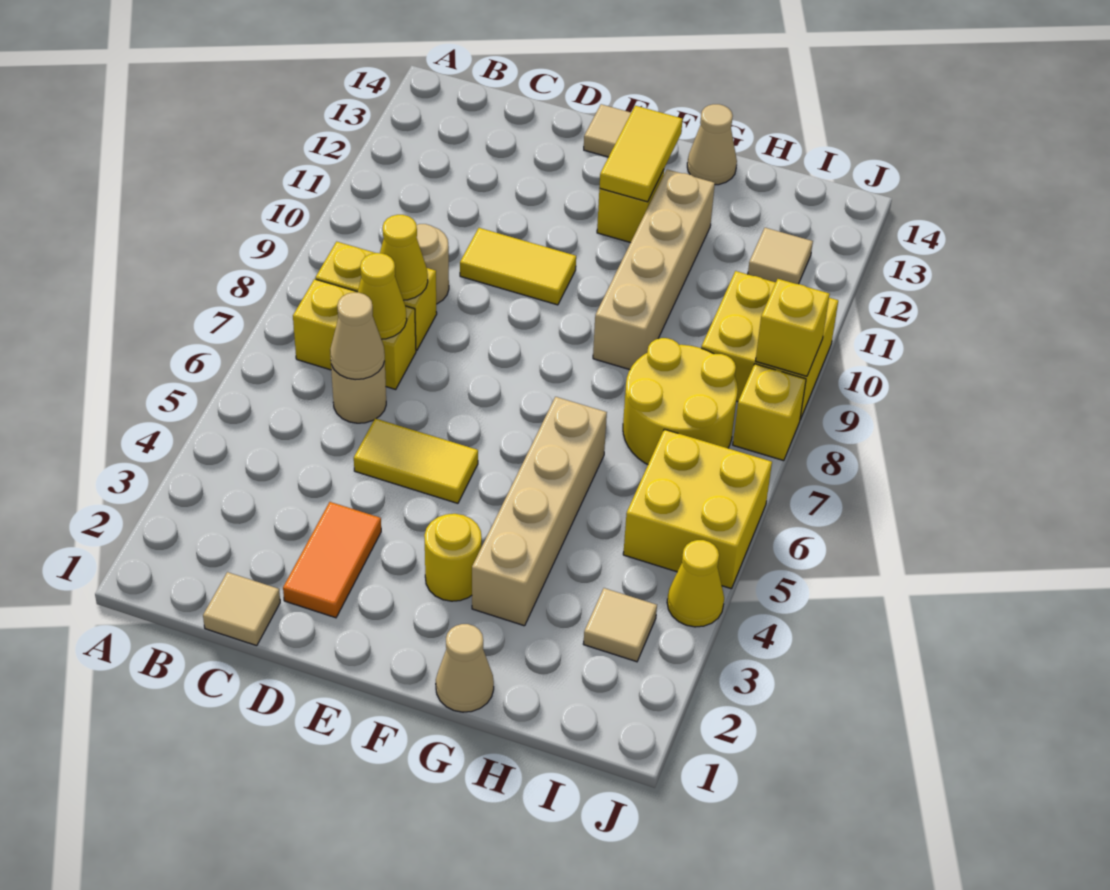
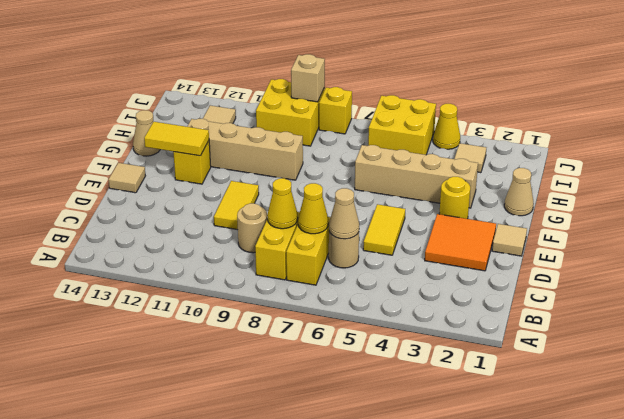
tan 1x1 tile [203,572,280,646] -> tan 1x1 tile moved to [492,224,527,256]
orange 1x2 tile [283,502,381,618] -> orange 2x2 tile [425,214,496,271]
yellow 2x2 round brick [623,338,738,464] -> none
yellow 1x1 brick [755,279,830,376] -> tan 1x1 brick [291,54,325,102]

